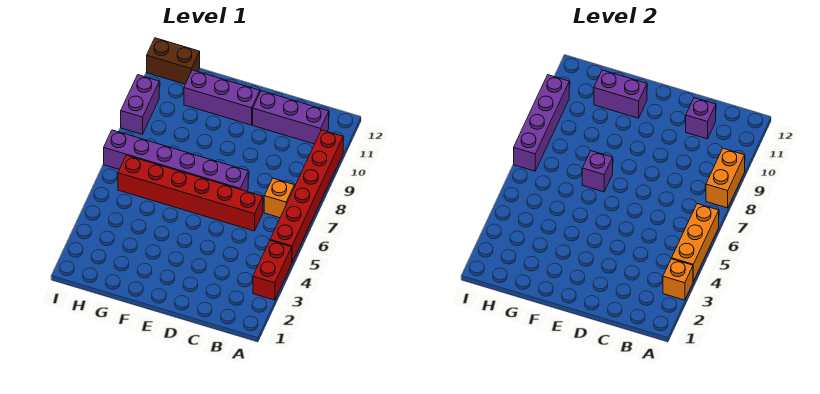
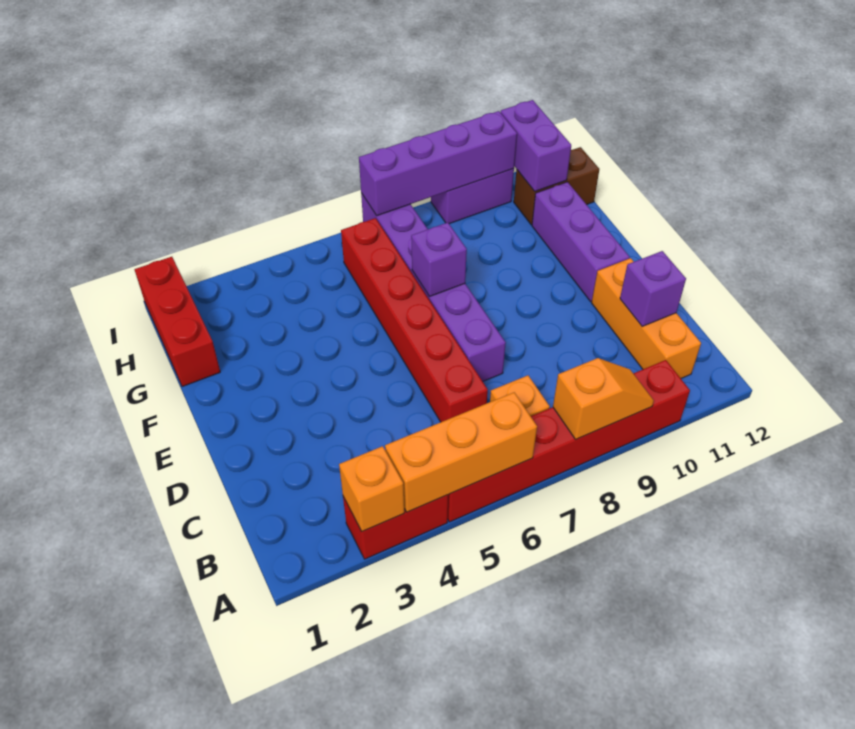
orange 1x2 brick [706,148,745,208] -> orange 1x2 slope [553,358,654,439]
purple 1x3 brick [253,91,329,144] -> orange 1x3 brick [592,258,701,378]
purple 1x2 brick [594,70,647,118] -> purple 1x2 brick moved to [501,100,571,191]
none -> red 1x3 brick [134,257,220,387]
brown 1x2 brick [147,38,200,84] -> brown 1x2 brick turned to [514,147,599,225]

